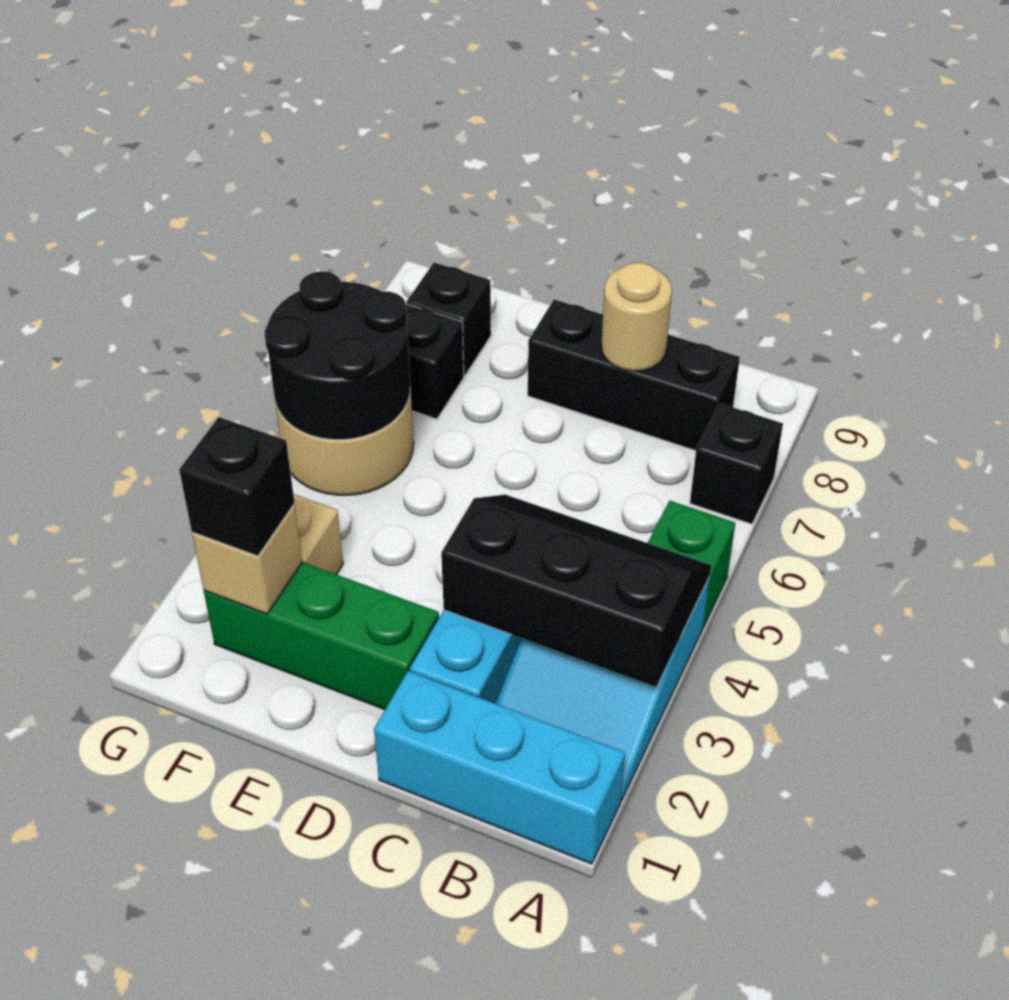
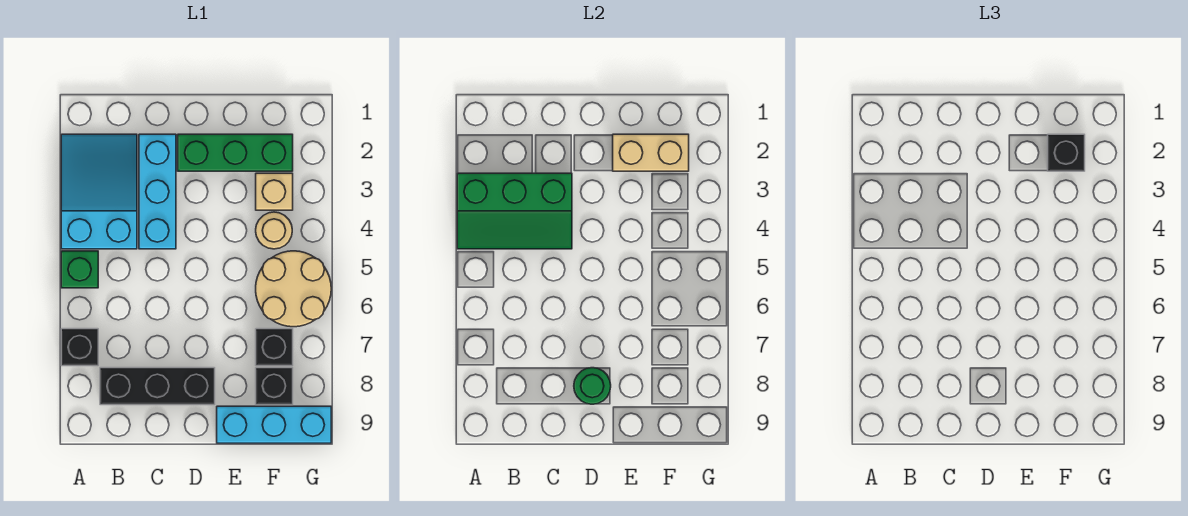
cyan 1x3 brick [374,671,625,864] -> cyan 1x3 brick moved to [217,406,331,443]
black 2x3 slope [441,495,711,687] -> green 2x3 slope [457,173,572,249]
tan 1x1 round brick [601,263,672,371] -> tan 1x1 round brick moved to [256,212,292,249]
none -> green 1x1 round brick [574,368,611,404]
tan 1x1 brick [192,504,302,614] -> tan 1x2 brick [613,134,689,171]
black 2x2 round brick [265,271,411,440] -> none

